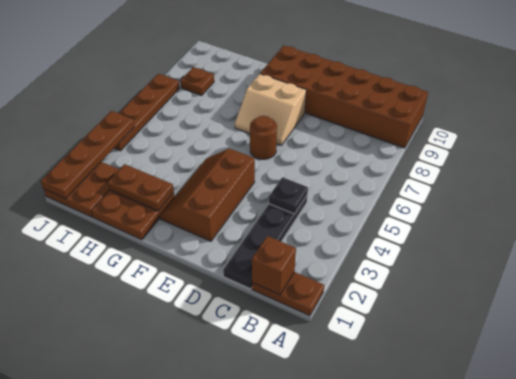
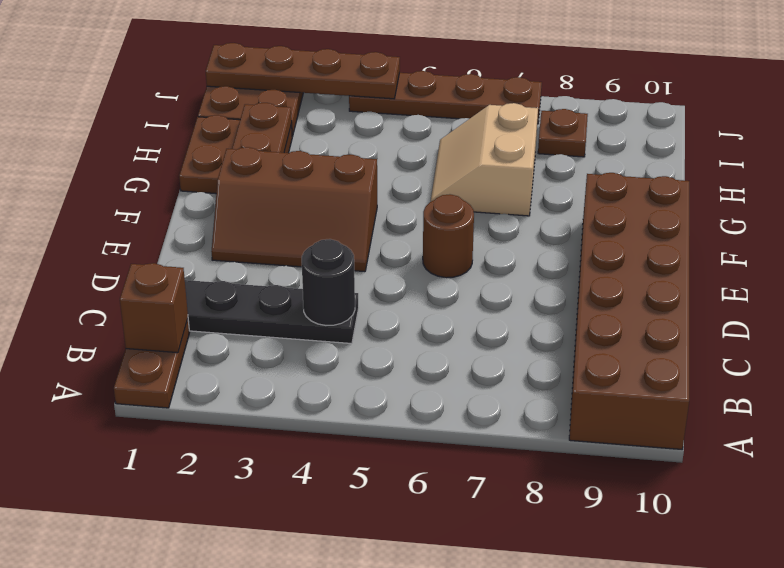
black 1x1 plate [269,177,308,214] -> black 1x1 round brick [302,239,355,325]
brown 2x3 slope [160,148,255,241] -> brown 2x3 slope turned to [211,147,377,272]
tan 2x2 slope [235,74,306,145] -> tan 2x2 slope moved to [431,103,538,216]

